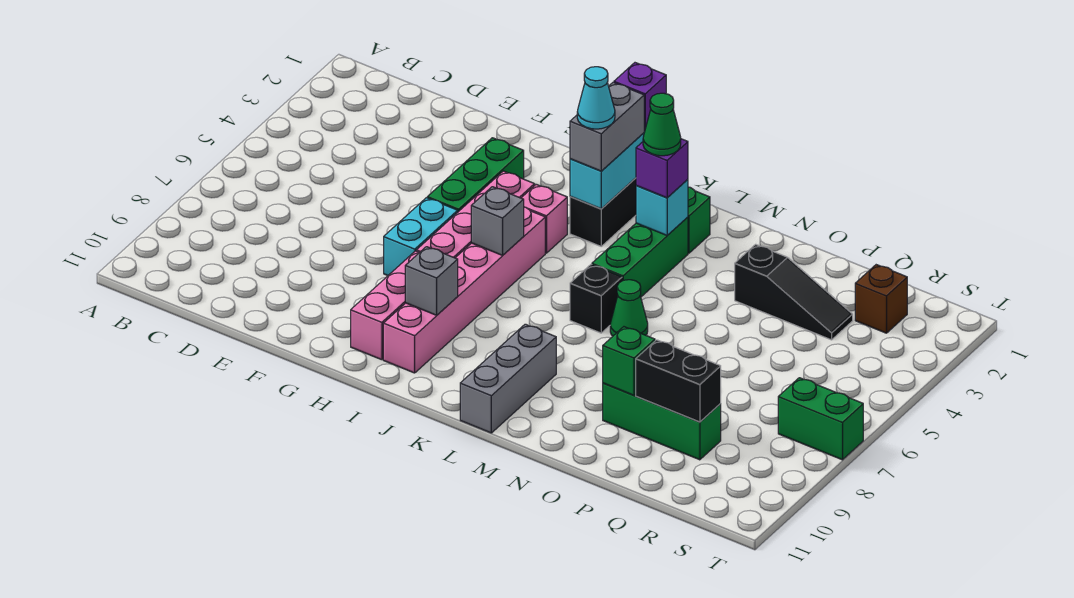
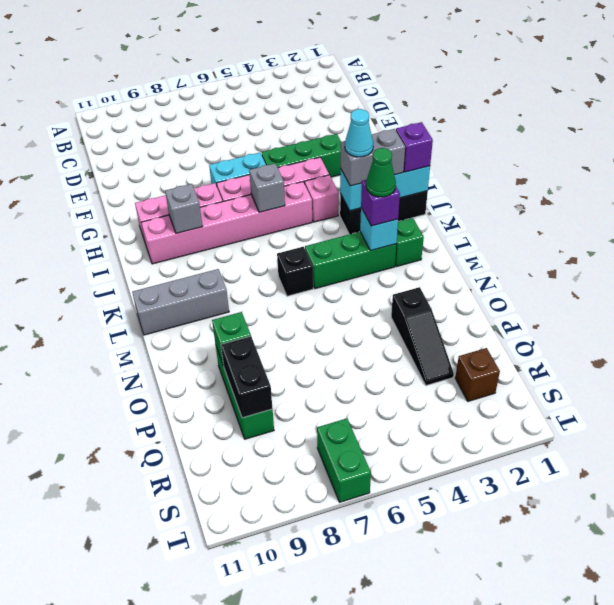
green 1x1 cone [610,280,648,336] -> none

